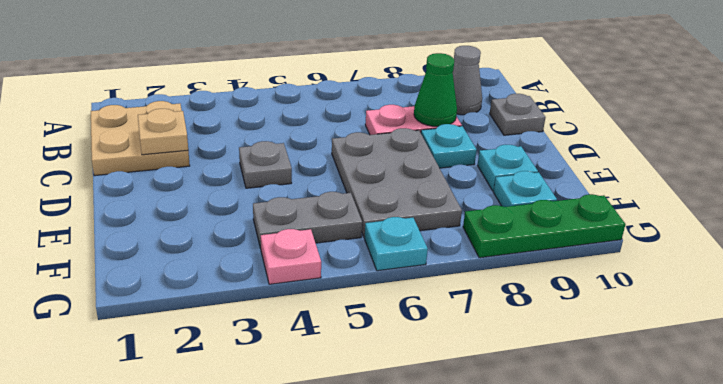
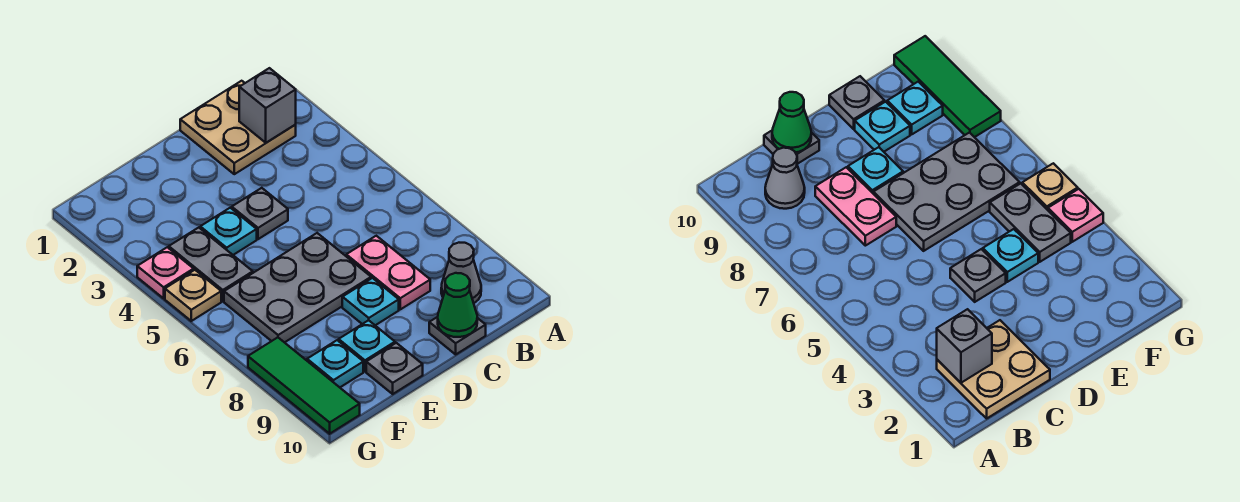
none -> grey 1x1 brick [239,68,296,143]
tan 1x1 plate [138,109,188,155] -> tan 1x1 plate moved to [165,270,221,321]
green 1x1 cone [414,53,457,126] -> green 1x1 cone moved to [438,273,477,337]
none -> grey 1x1 plate [366,343,423,394]
cyan 1x1 plate [364,217,428,271] -> cyan 1x1 plate moved to [200,208,257,255]
green 1x3 plate [463,194,626,258] -> green 1x3 tile [248,338,360,434]

